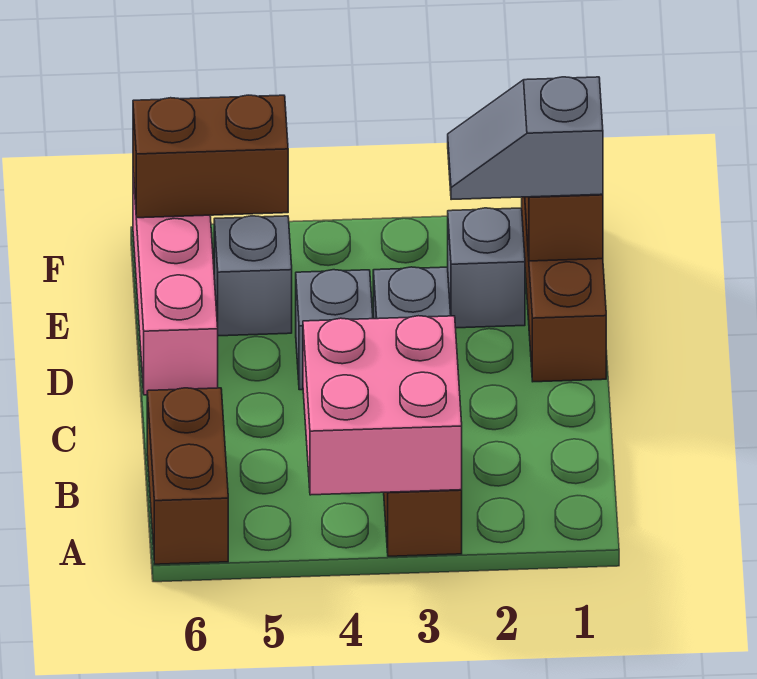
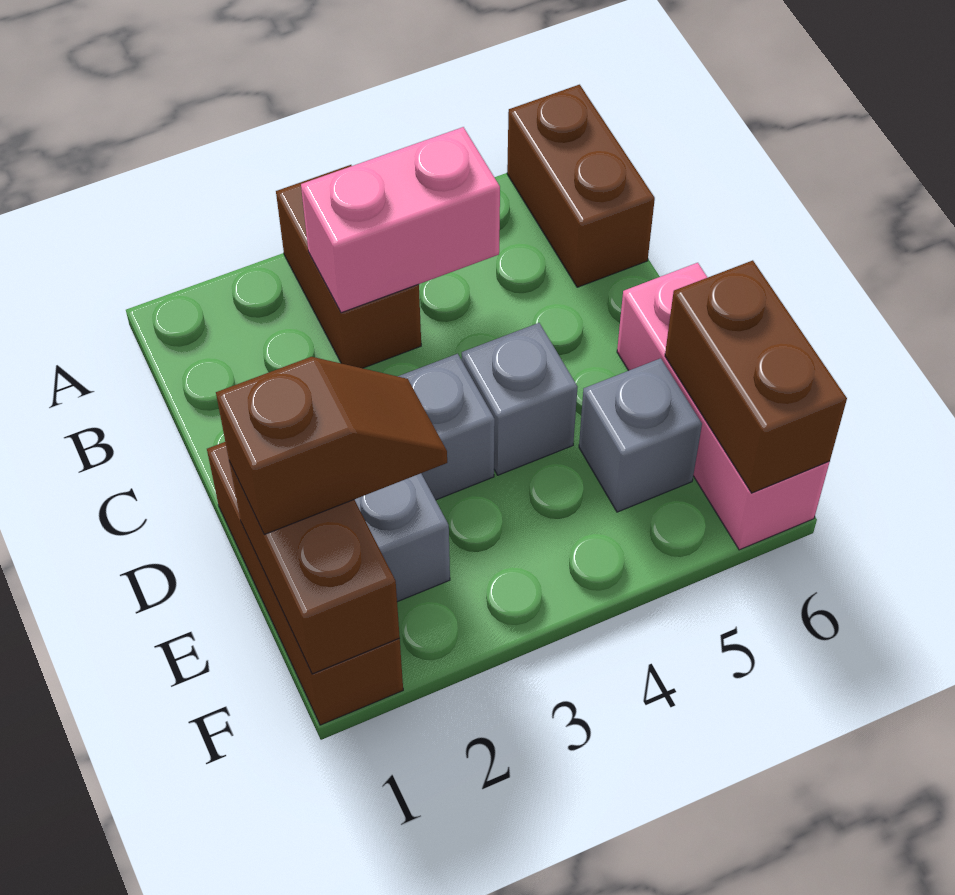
pink 2x2 brick [303,316,462,495] -> pink 1x2 brick [301,127,500,313]
grey 1x2 slope [448,77,603,200] -> brown 1x2 slope [216,357,447,535]
brown 1x2 brick [133,95,288,218] -> brown 1x2 brick turned to [665,260,847,493]

